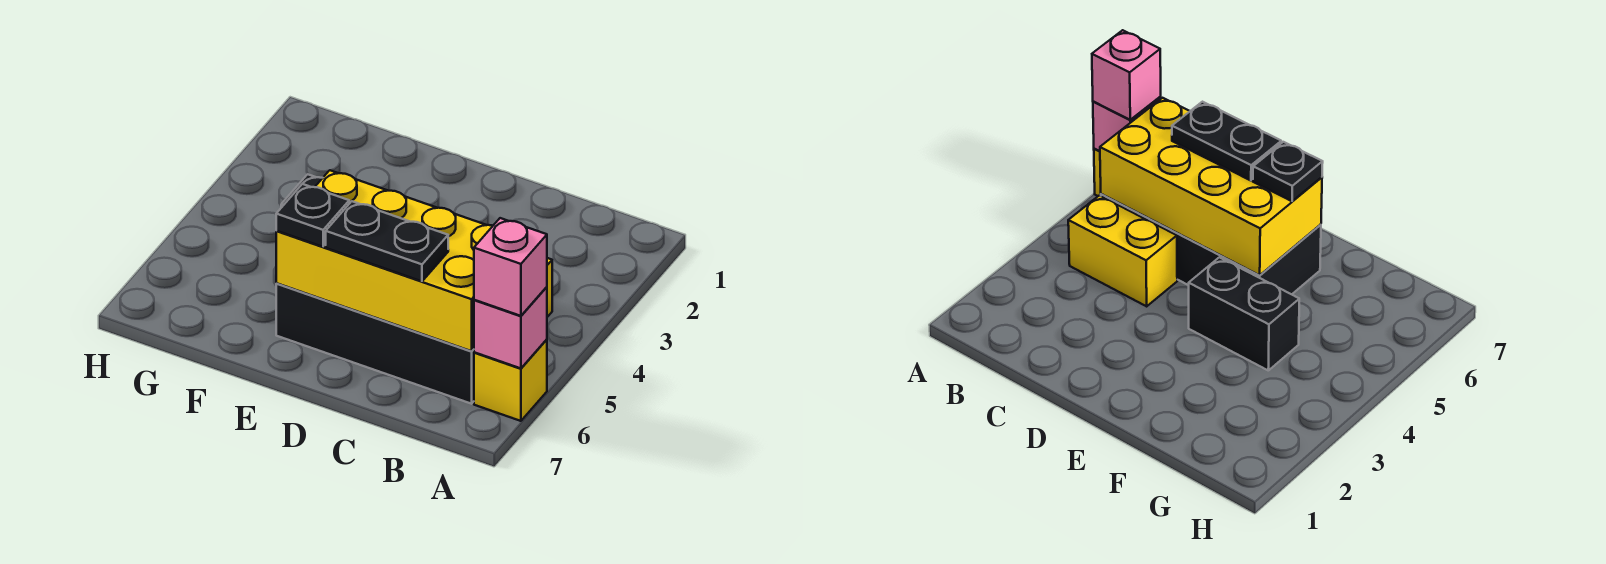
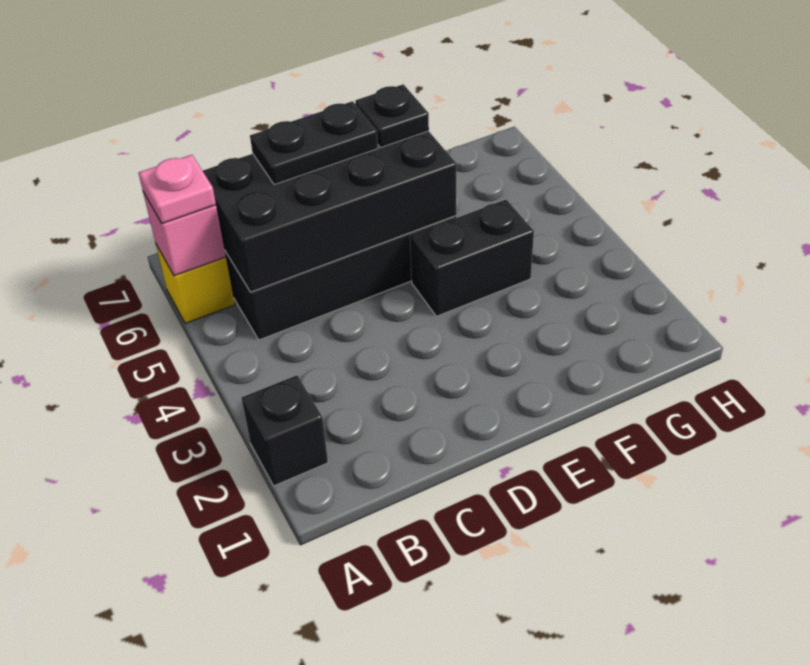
none -> black 1x1 brick [242,375,328,486]
pink 1x1 brick [474,218,547,316] -> pink 1x1 plate [139,155,216,224]
yellow 1x2 brick [1068,195,1177,306] -> none
yellow 2x4 brick [276,170,493,351] -> black 2x4 brick [203,131,456,292]

